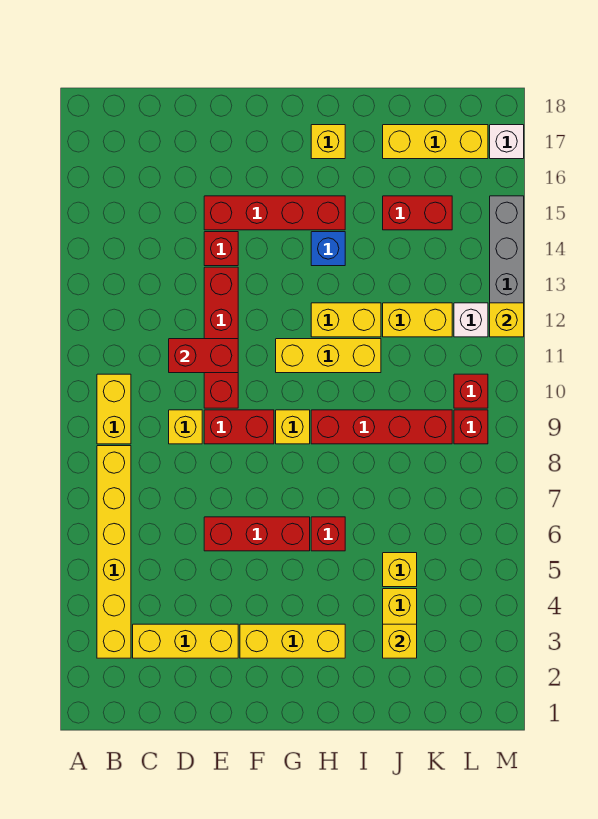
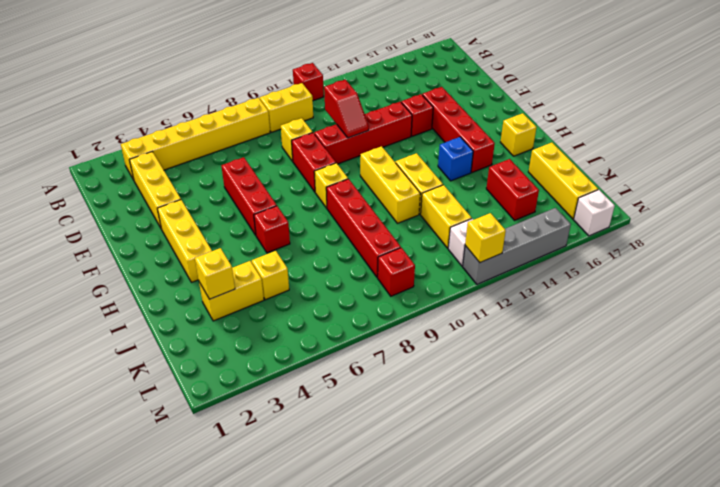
red 1x2 brick [169,339,238,373] -> red 1x2 slope [324,80,369,138]
red 1x1 brick [454,374,488,408] -> red 1x1 brick moved to [293,63,324,101]

